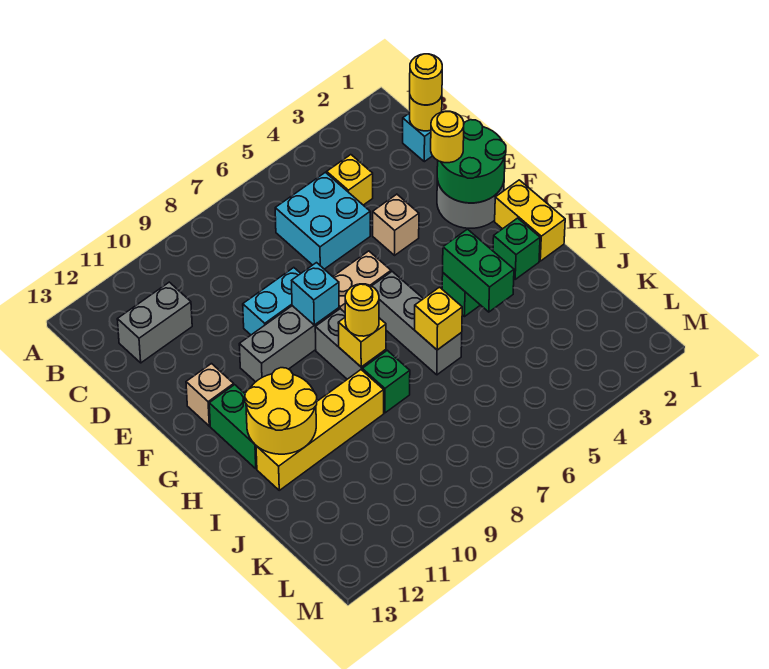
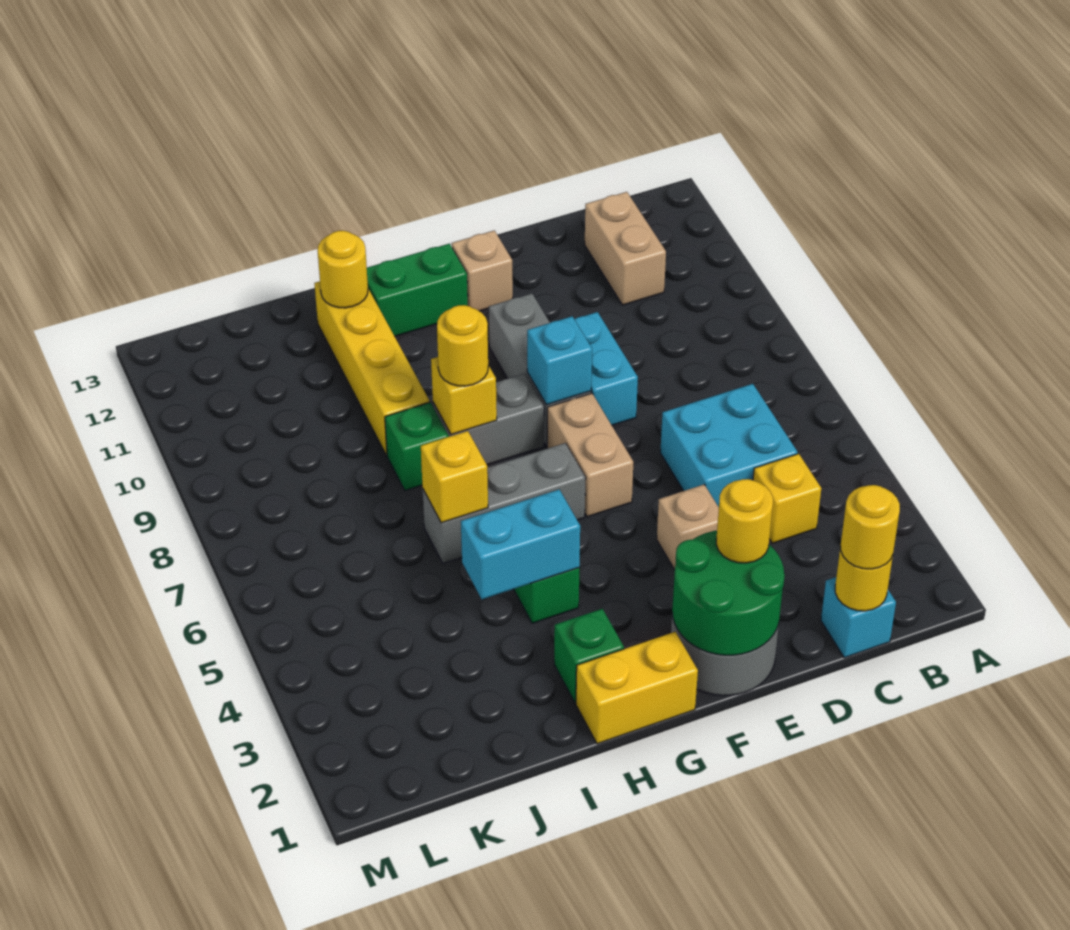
grey 1x2 brick [117,282,192,363] -> tan 1x2 brick [585,192,666,305]
green 1x2 brick [443,229,514,312] -> cyan 1x2 brick [461,489,580,599]
yellow 2x2 round brick [245,368,317,454] -> yellow 1x1 round brick [318,231,368,308]

